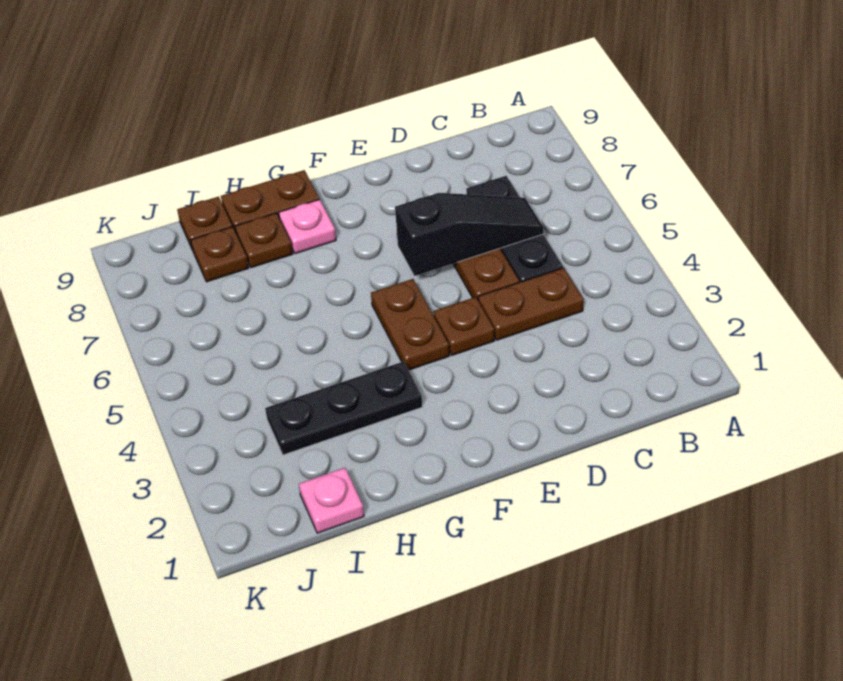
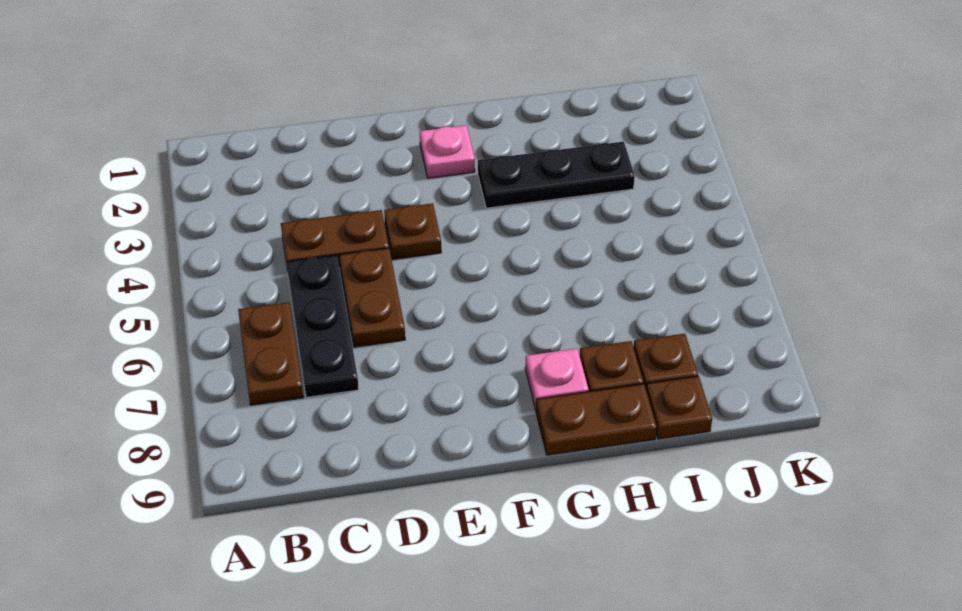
black 1x3 slope [395,193,543,276] -> none
brown 1x2 plate [371,279,449,370] -> brown 1x2 plate moved to [238,302,303,405]
pink 1x1 plate [299,468,364,533] -> pink 1x1 plate moved to [420,125,475,178]

